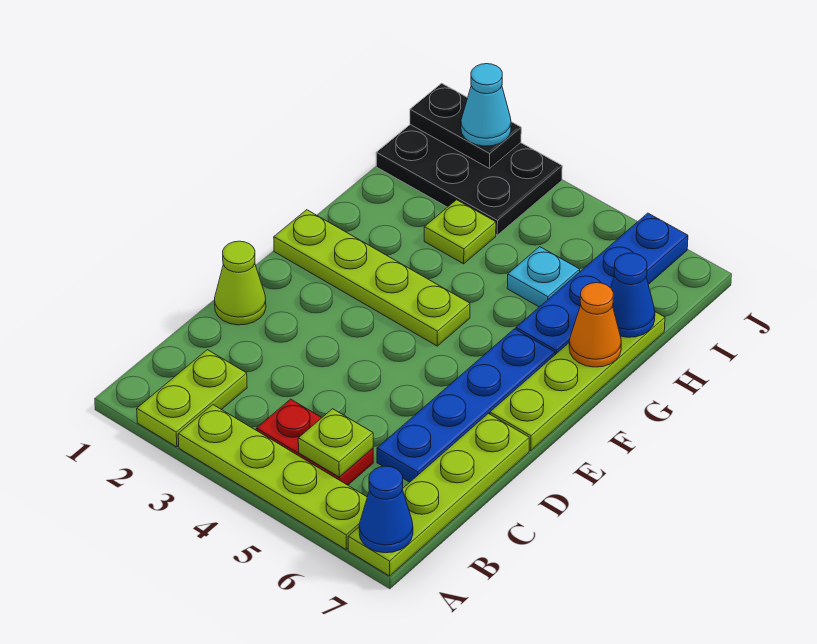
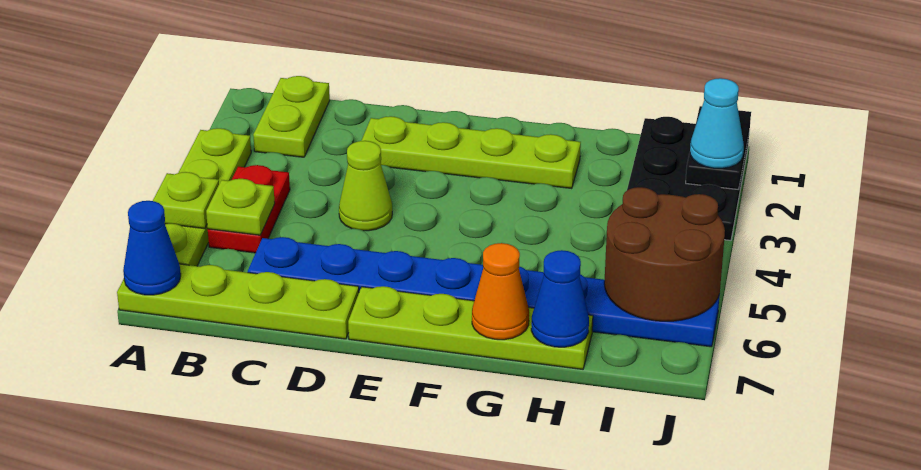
lime 1x2 plate [137,350,247,447] -> lime 1x2 plate turned to [253,76,330,157]
lime 1x1 cone [215,241,266,325] -> lime 1x1 cone moved to [339,141,392,231]
lime 1x4 plate [274,210,470,346] -> lime 1x4 plate turned to [362,116,581,189]
lime 1x1 plate [424,200,496,264] -> lime 1x1 plate moved to [153,172,219,229]
cyan 1x1 plate [507,247,580,307] -> none
none -> brown 2x2 round brick [604,187,725,321]

